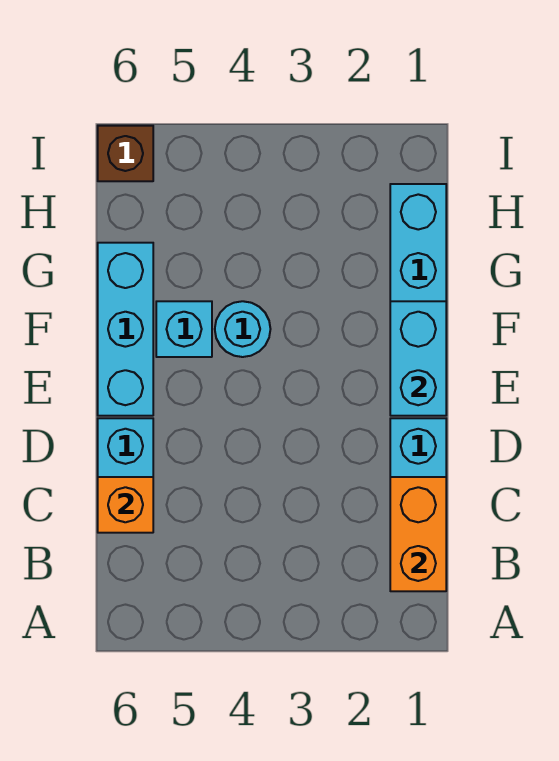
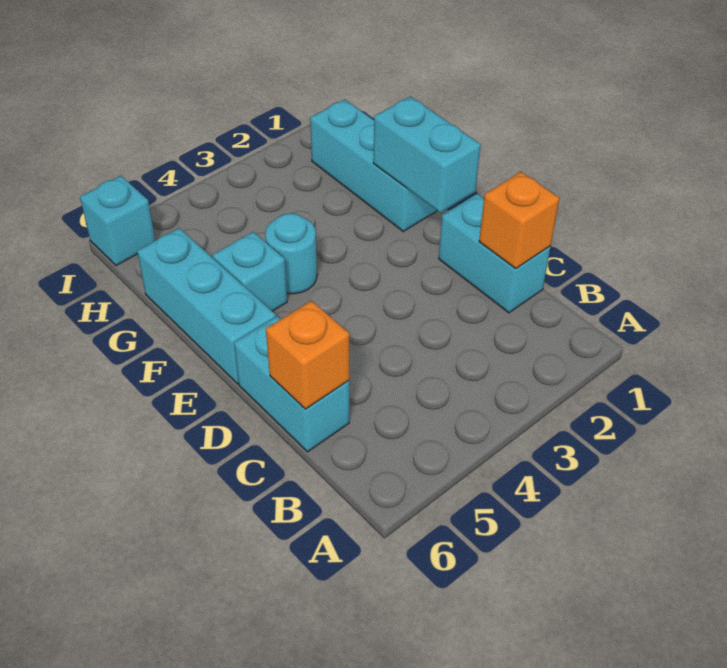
orange 1x2 brick [390,477,446,591] -> orange 1x1 brick [479,172,559,269]
brown 1x1 brick [98,126,153,181] -> cyan 1x1 brick [80,176,155,266]

